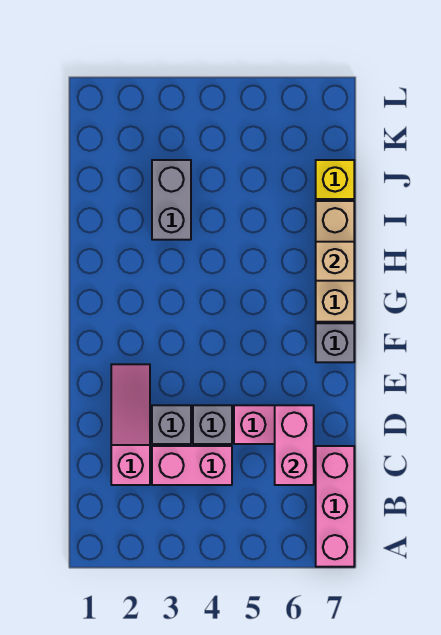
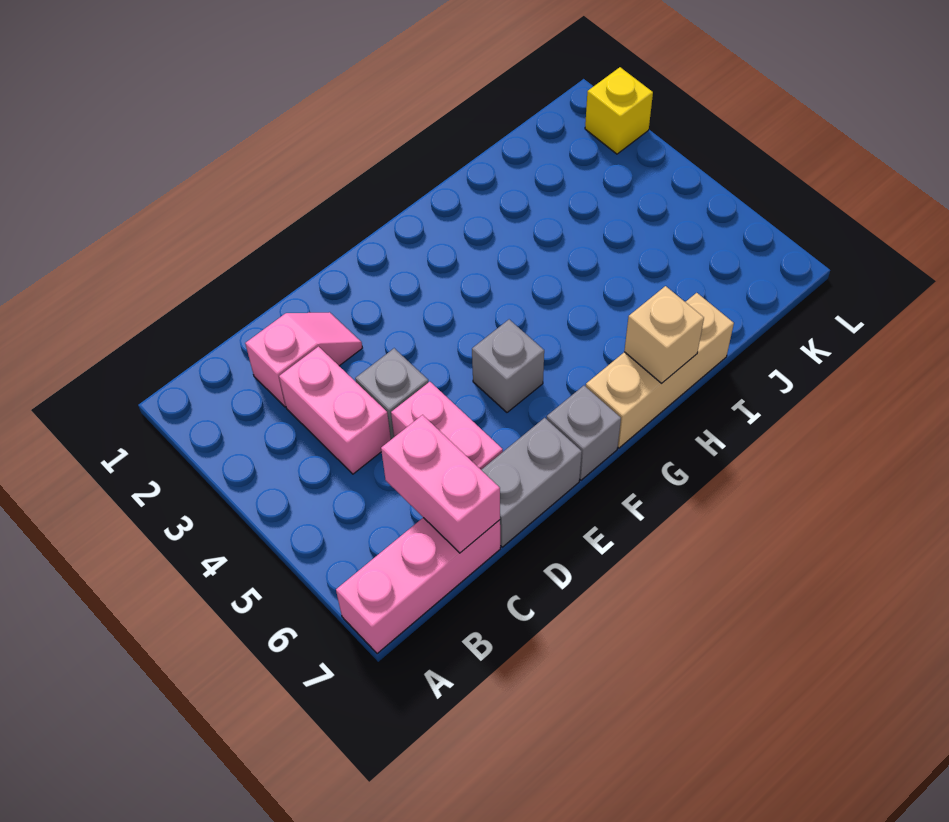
pink 1x3 slope [111,364,150,485] -> pink 1x2 slope [245,312,362,407]
pink 1x2 brick [275,405,314,485] -> pink 1x2 brick turned to [381,415,500,553]
grey 1x1 brick [152,405,191,444] -> grey 1x1 brick moved to [472,320,544,412]
grey 1x2 brick [152,160,191,240] -> grey 1x2 brick moved to [482,418,582,547]
yellow 1x1 brick [316,160,354,199] -> yellow 1x1 brick moved to [585,67,653,154]

